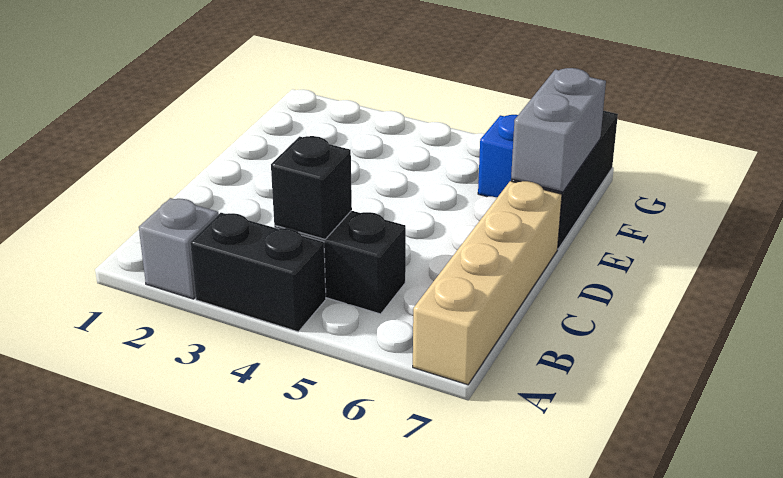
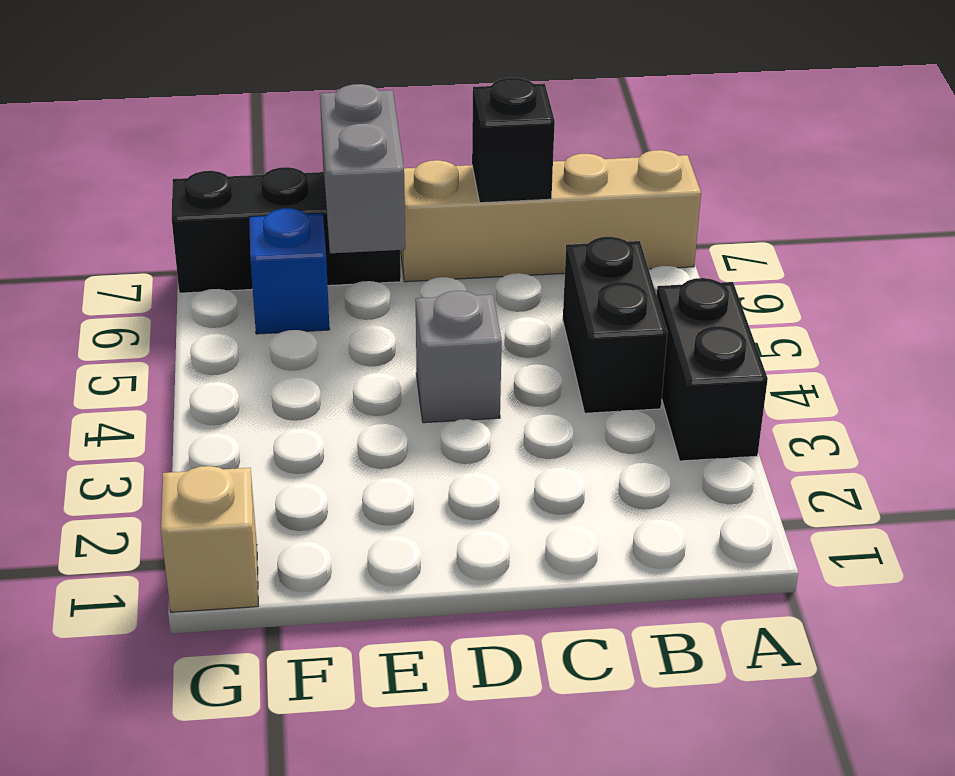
grey 1x1 brick [139,198,219,299] -> grey 1x1 brick moved to [416,291,502,423]
black 1x1 brick [271,136,352,239] -> black 1x1 brick moved to [472,78,555,203]
grey 1x2 brick [511,68,606,192] -> grey 1x2 brick turned to [320,84,405,253]
none -> tan 1x1 brick [161,466,258,612]

